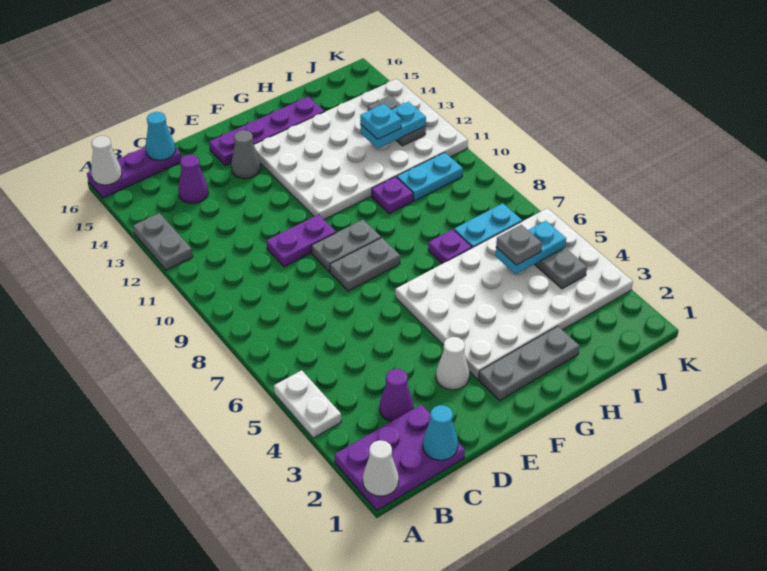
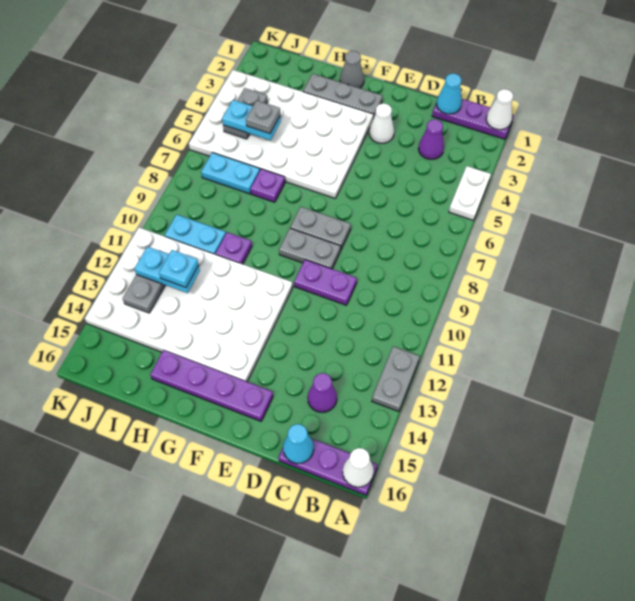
purple 2x3 plate [335,404,465,510] -> purple 1x3 plate [432,99,514,139]
grey 1x1 cone [231,130,261,179] -> grey 1x1 cone moved to [340,51,364,88]

